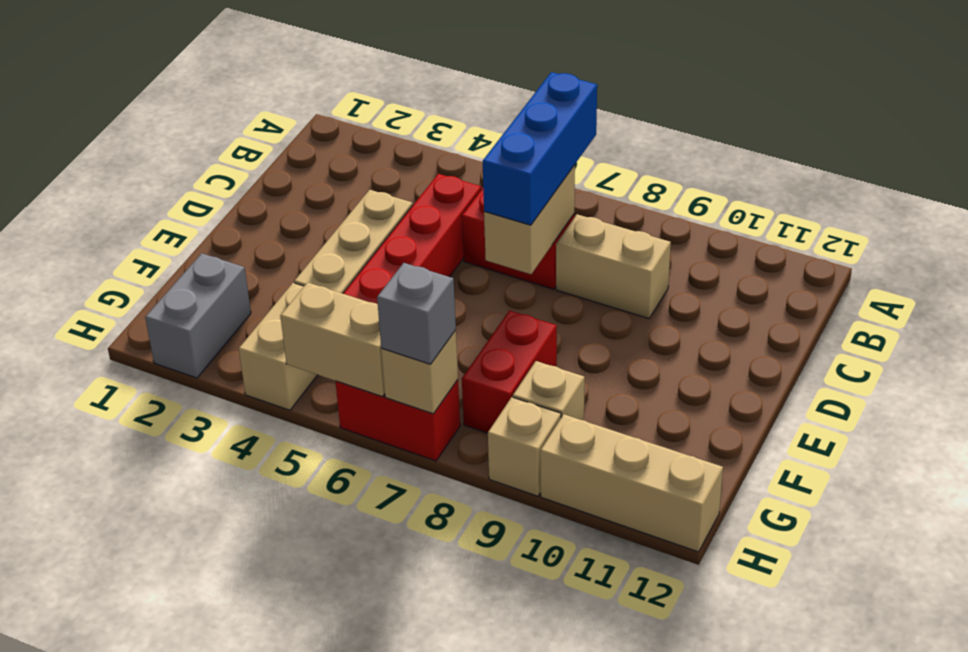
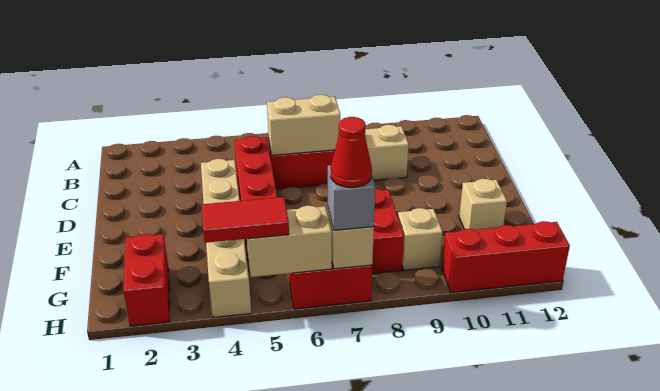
blue 1x3 brick [483,72,597,225] -> none
tan 1x2 brick [484,165,575,274] -> tan 1x2 brick turned to [267,95,340,155]
grey 1x2 brick [145,253,251,378] -> red 1x2 brick [123,234,170,326]
none -> red 1x2 tile [202,197,289,243]
none -> red 1x1 cone [331,117,372,187]
tan 1x1 brick [488,397,561,496] -> tan 1x1 brick moved to [459,179,507,230]
tan 1x3 brick [540,414,723,552] -> red 1x3 brick [442,221,570,292]

